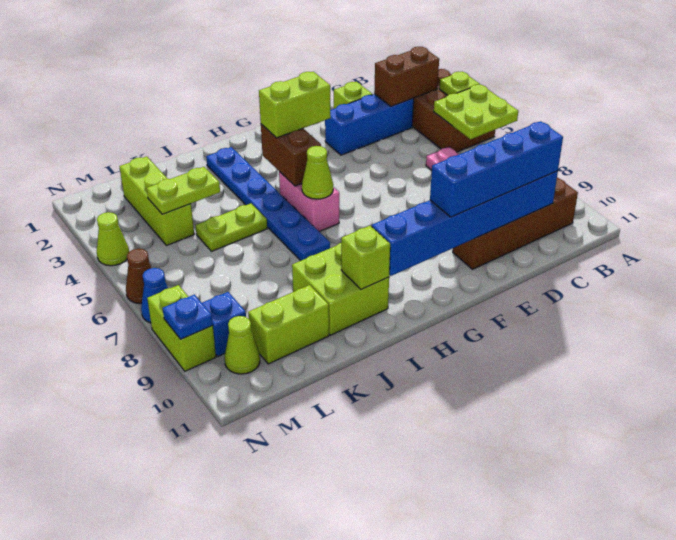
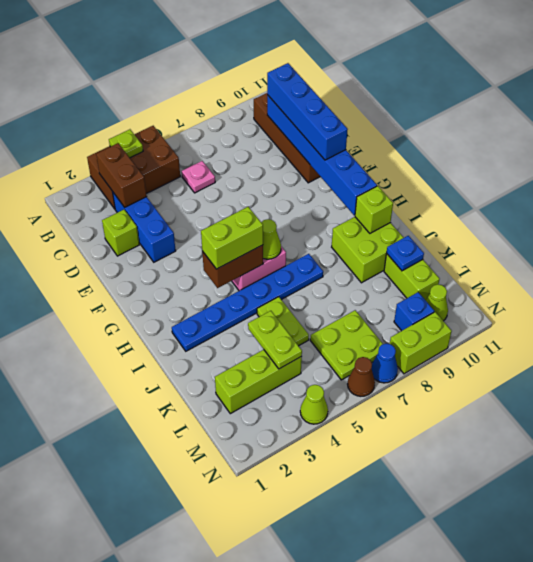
lime 2x2 plate [434,84,518,139] -> lime 2x2 plate moved to [310,310,383,380]
lime 1x2 brick [259,72,331,138] -> lime 1x2 brick turned to [201,207,263,269]
blue 1x1 plate [163,294,213,339] -> blue 1x1 plate moved to [387,236,424,271]

